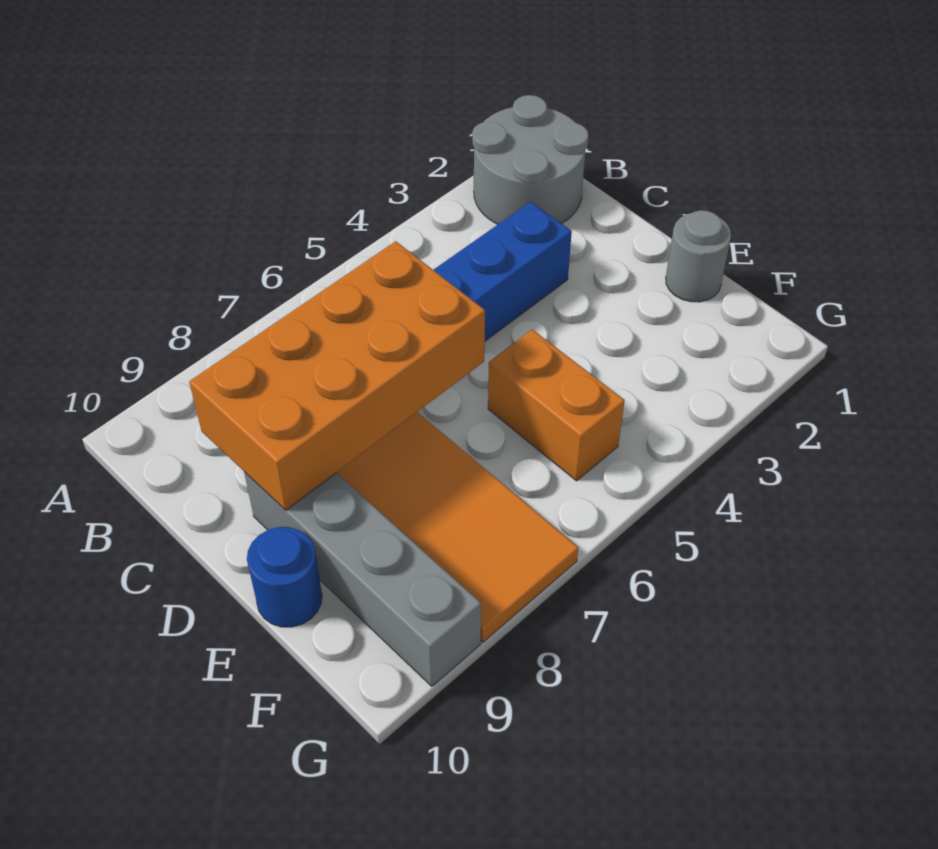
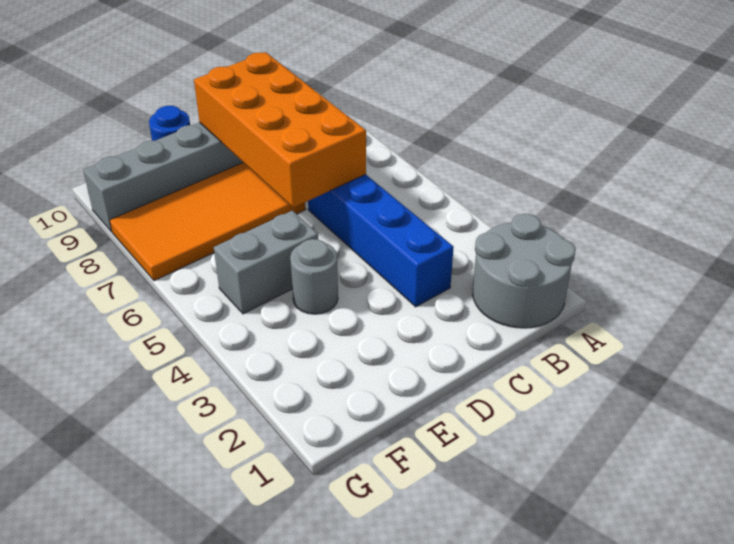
grey 1x1 round brick [666,210,731,302] -> grey 1x1 round brick moved to [290,239,338,314]
orange 1x2 brick [488,329,625,481] -> grey 1x2 brick [214,211,318,314]

